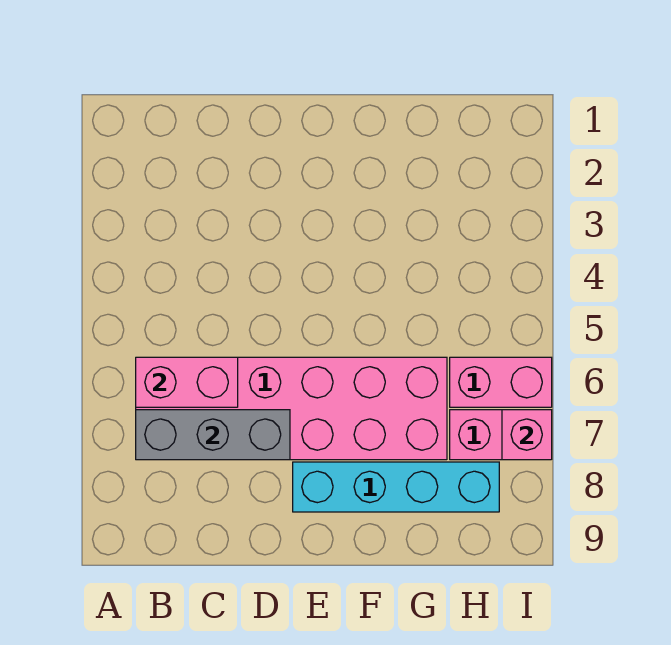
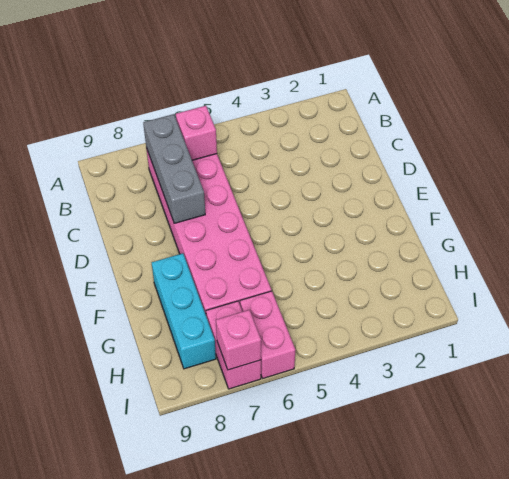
pink 1x2 brick [136,357,238,407] -> pink 1x1 brick [176,106,217,160]
cyan 1x4 brick [293,462,499,512] -> cyan 1x3 brick [152,253,216,369]

